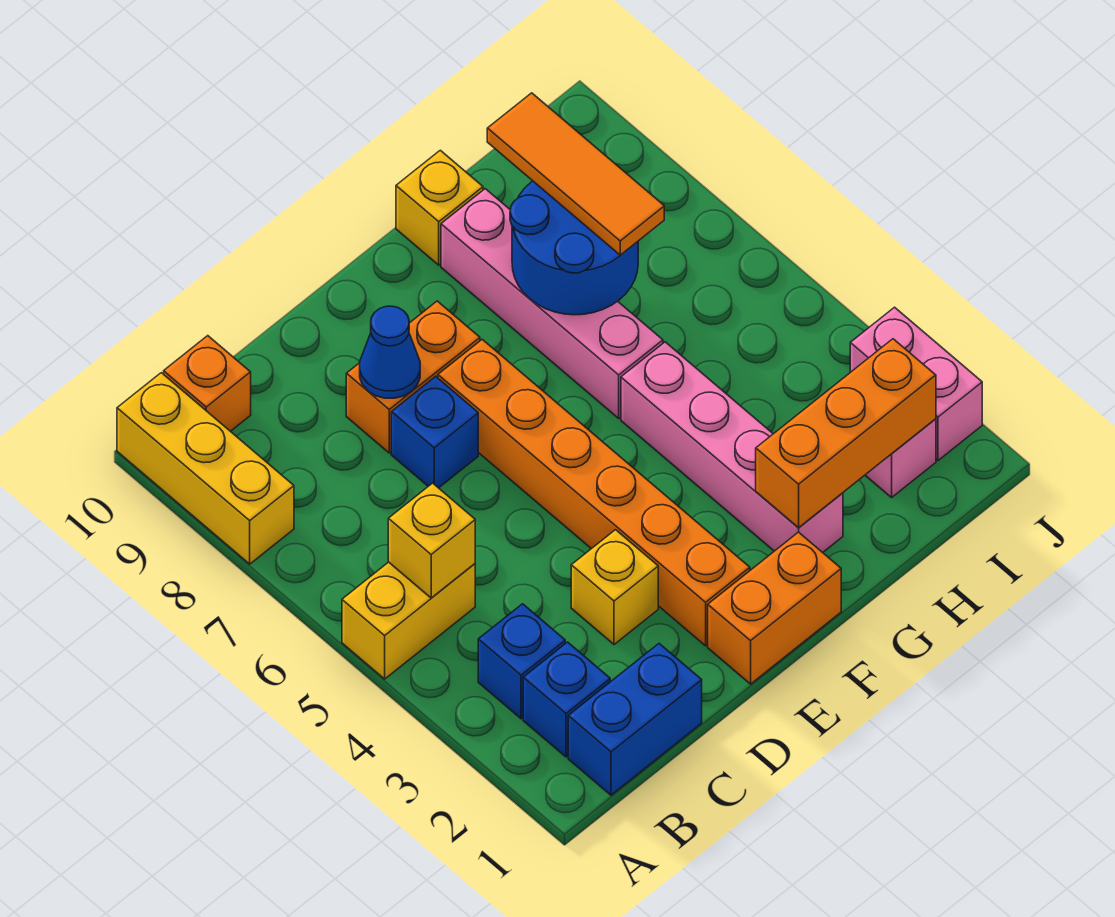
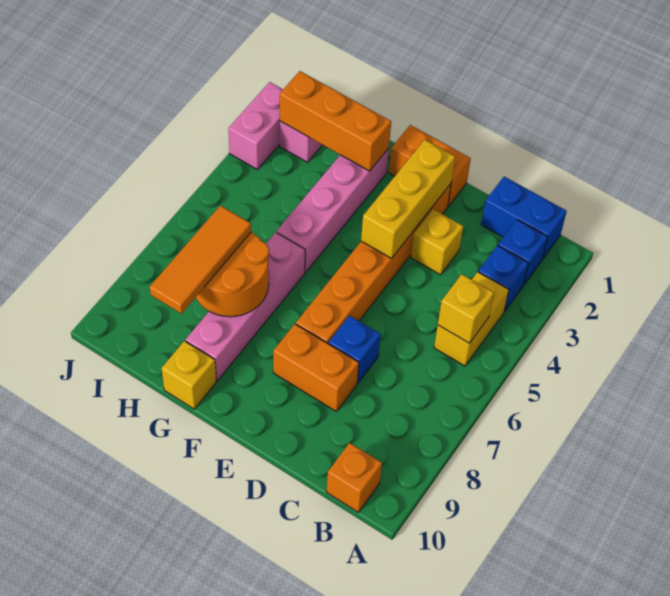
yellow 1x2 brick [342,562,475,679] -> yellow 1x2 brick turned to [434,272,509,366]
yellow 1x3 brick [117,373,294,564] -> yellow 1x3 brick moved to [361,140,455,258]
blue 1x1 cone [360,306,420,398] -> none
blue 2x2 round brick [510,181,638,315] -> orange 2x2 round brick [196,232,269,317]

